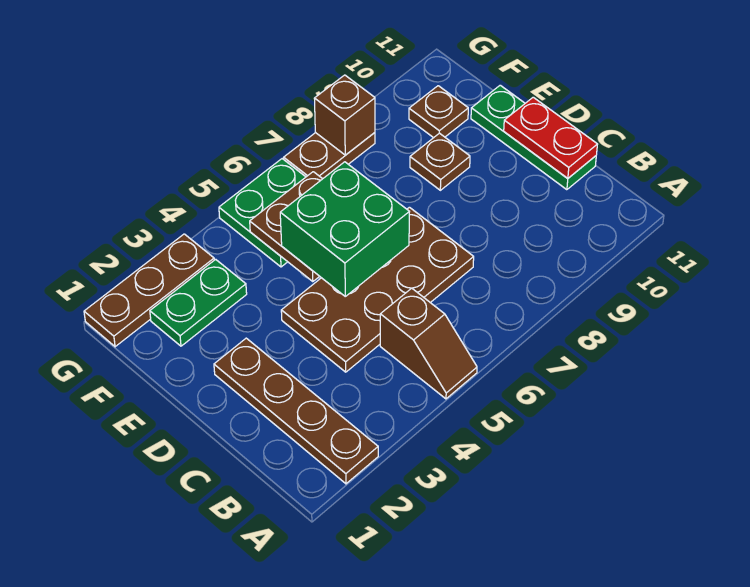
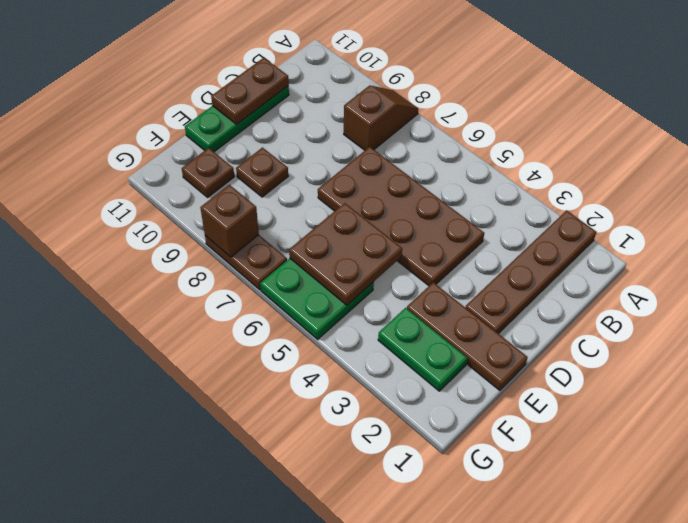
brown 1x2 slope [380,288,477,399] -> brown 1x2 slope moved to [344,85,418,150]
red 1x2 plate [504,97,598,178] -> brown 1x2 plate [211,58,289,124]
green 2x2 brick [280,162,409,296] -> none
brown 1x3 plate [84,234,214,347] -> brown 1x3 plate moved to [407,282,528,391]

